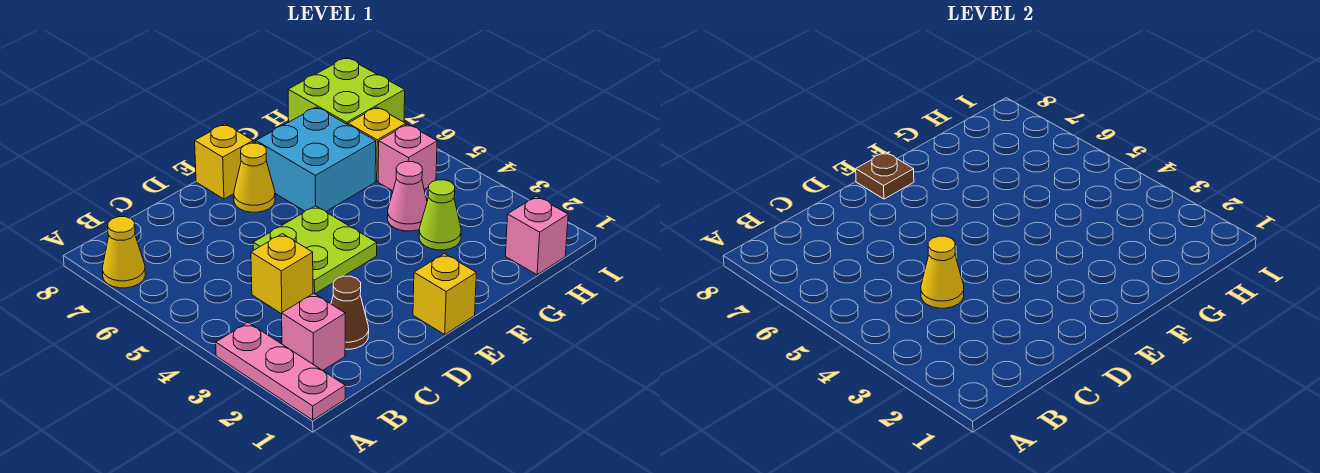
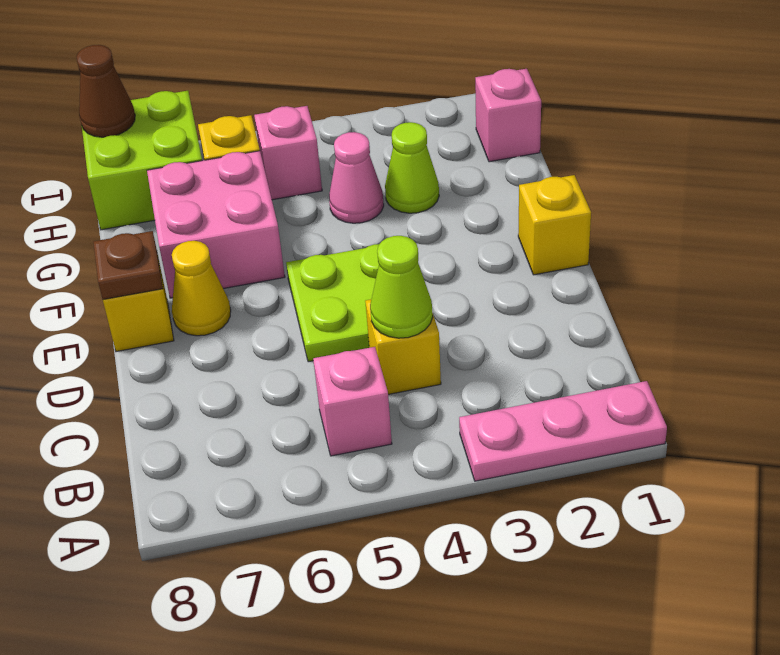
yellow 1x1 cone [102,217,145,288] -> none
pink 1x1 brick [282,293,345,371] -> pink 1x1 brick moved to [313,347,392,456]
brown 1x1 cone [331,276,369,349] -> brown 1x1 cone moved to [76,45,135,137]
yellow 1x1 cone [921,236,964,308] -> lime 1x1 cone [370,236,433,338]
cyan 2x2 brick [256,107,376,211] -> pink 2x2 brick [147,151,285,298]

